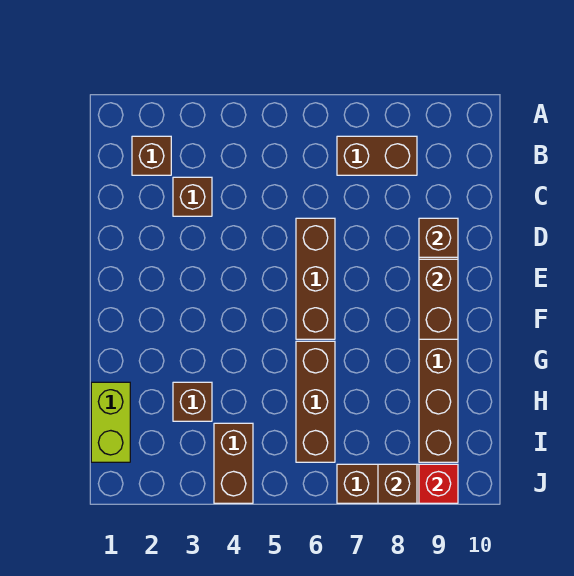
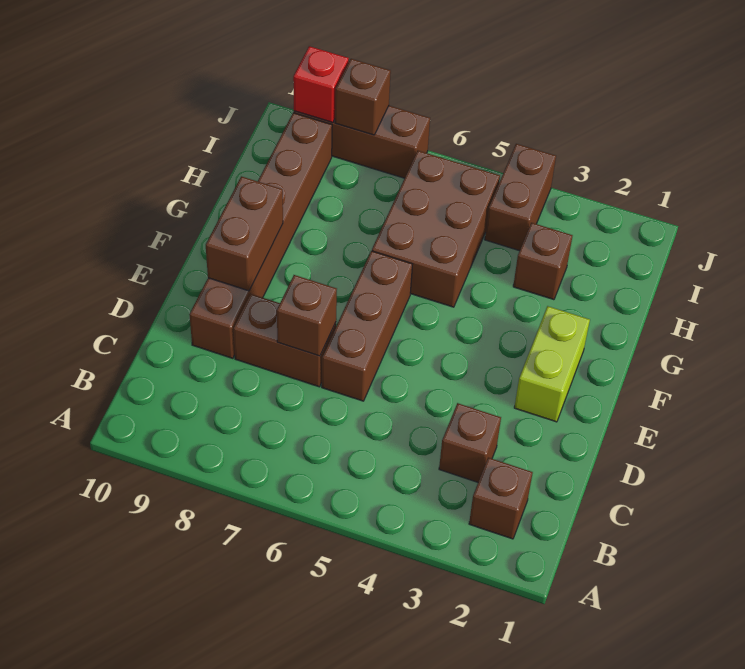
brown 1x2 brick [337,136,417,175] -> brown 1x2 brick moved to [233,294,336,387]
brown 1x1 brick [419,218,458,257] -> brown 1x1 brick moved to [277,275,337,356]
brown 1x3 brick [296,341,335,462] -> brown 2x3 brick [372,151,500,307]
lime 1x2 brick [91,382,130,462] -> lime 1x2 brick moved to [514,306,590,422]

